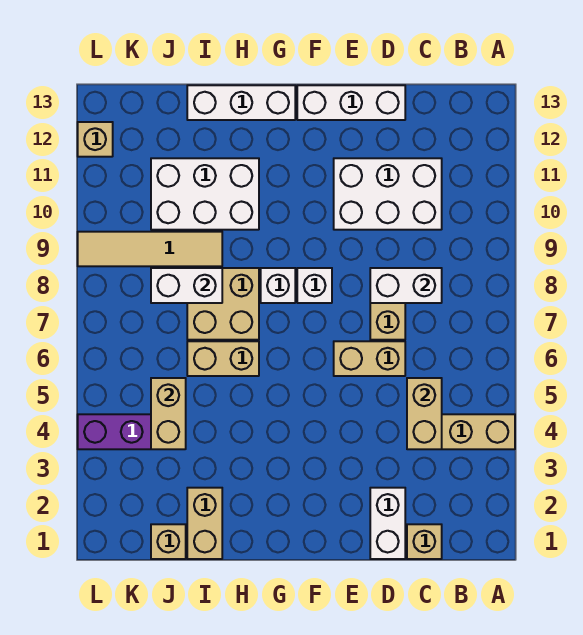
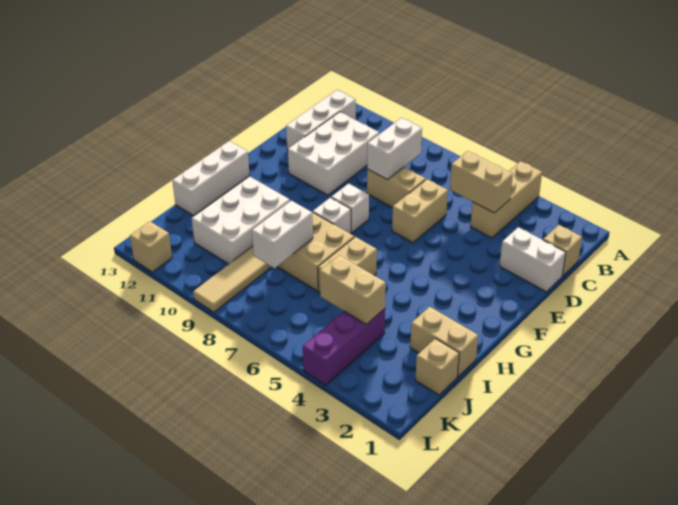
white 1x3 brick [297,85,405,120] -> white 1x3 brick moved to [286,90,356,150]

